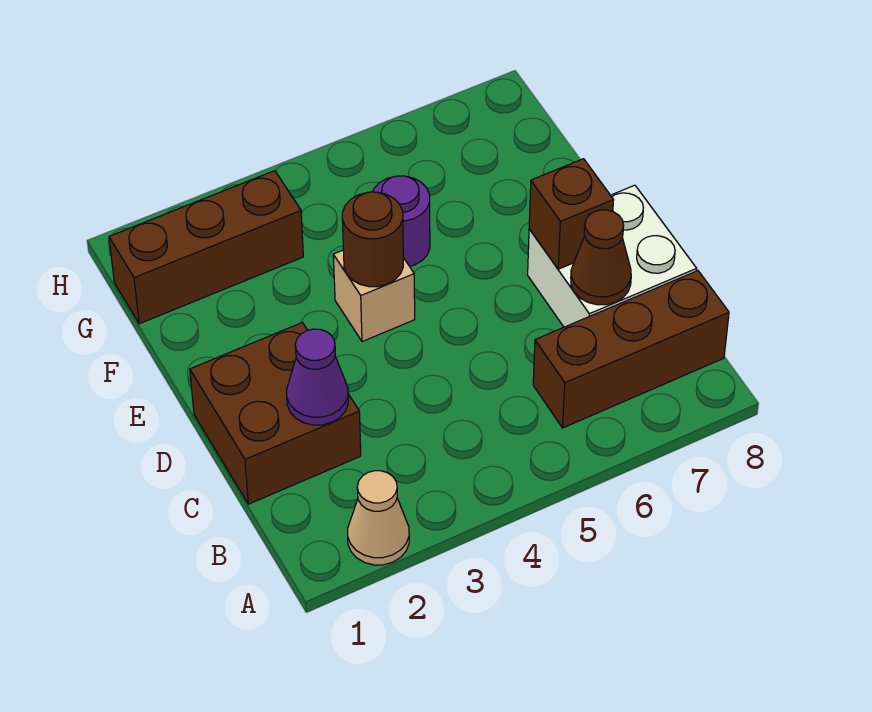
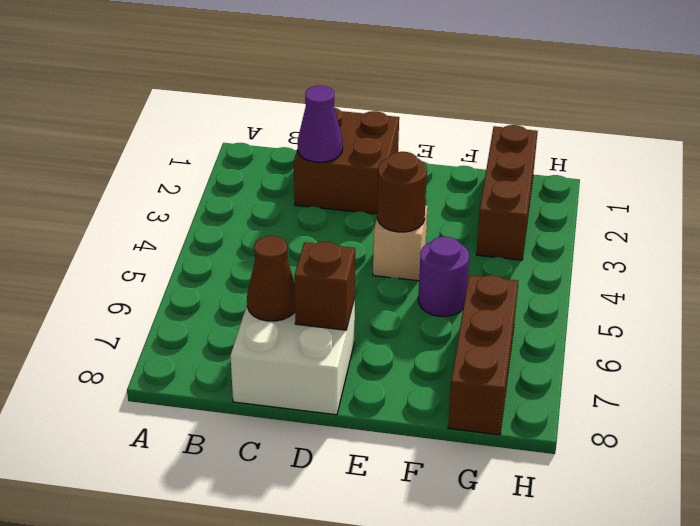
tan 1x1 cone [348,471,409,565] -> none
brown 1x3 brick [533,271,729,428] -> brown 1x3 brick moved to [448,275,518,435]

